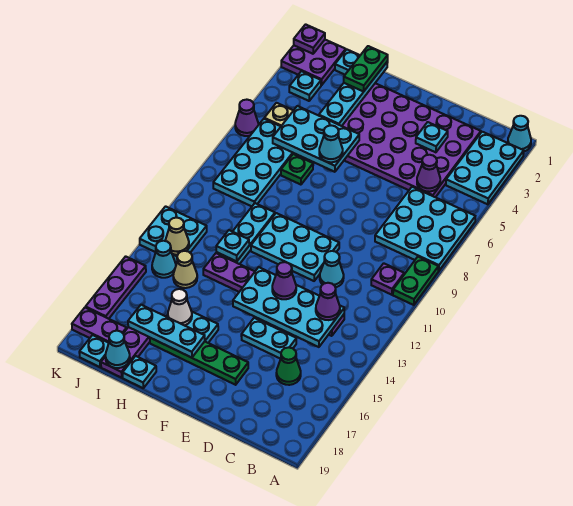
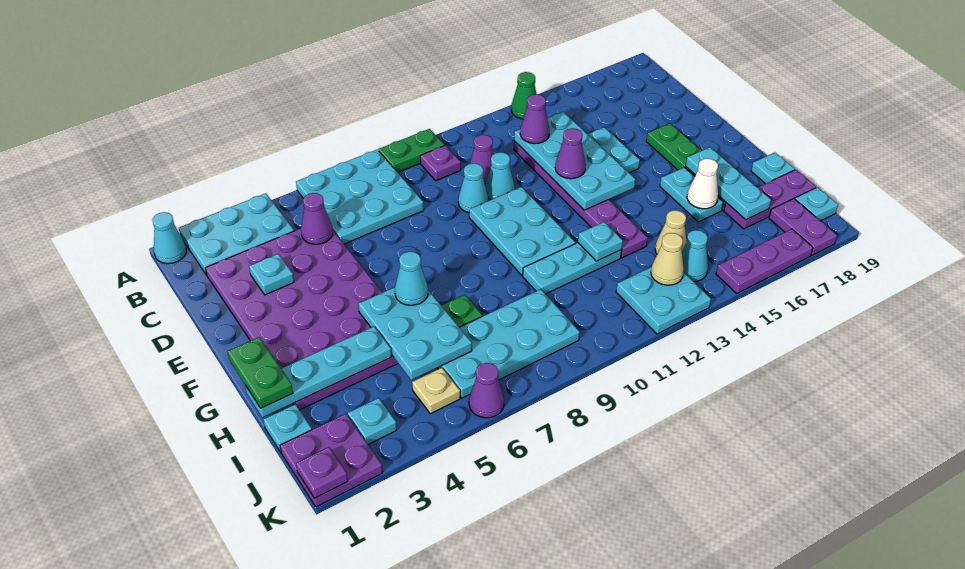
none -> purple 1x1 cone [470,135,494,184]
green 1x1 cone [276,347,301,385] -> green 1x1 cone moved to [511,72,536,119]
green 1x2 plate [344,46,388,92] -> green 1x2 plate turned to [228,337,293,408]
cyan 1x1 cone [105,331,130,368] -> cyan 1x1 cone moved to [458,163,488,213]

